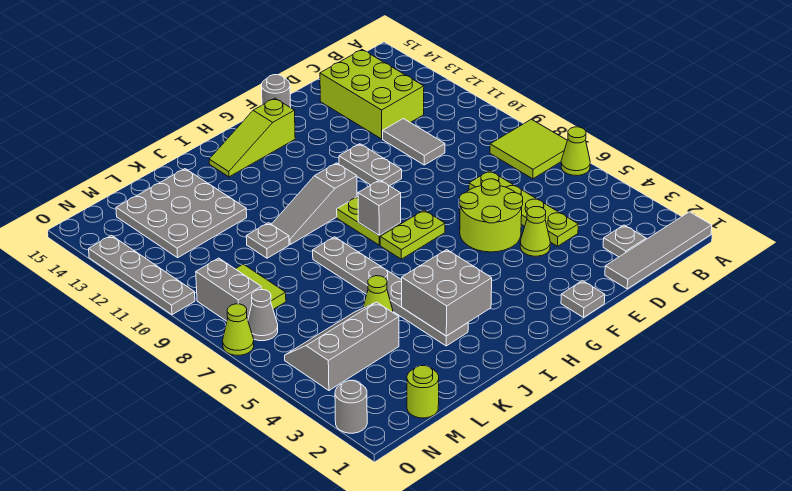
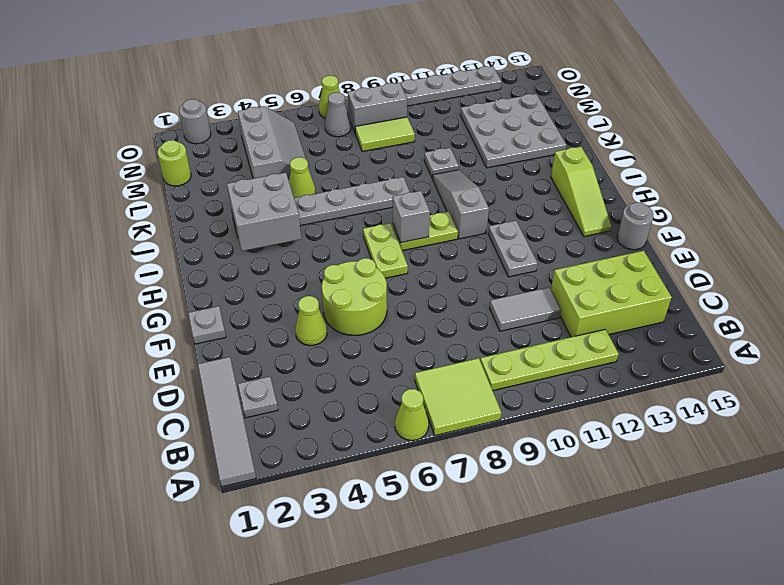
lime 1x4 plate [469,171,578,246] -> lime 1x4 plate moved to [480,329,619,391]
grey 1x2 plate [339,144,402,186] -> grey 1x2 plate turned to [488,221,538,277]
lime 1x3 slope [209,98,295,177] -> lime 1x3 slope turned to [551,147,611,236]

